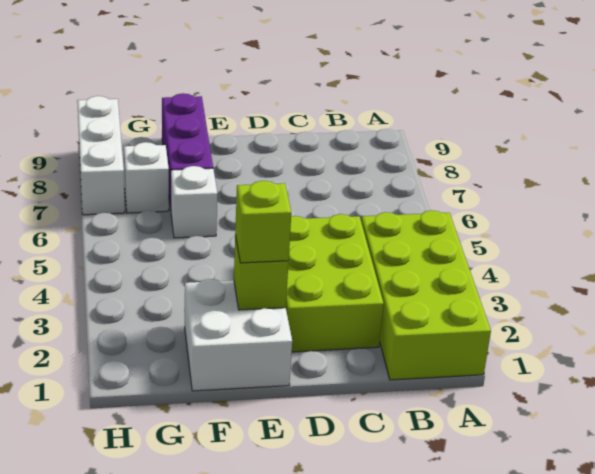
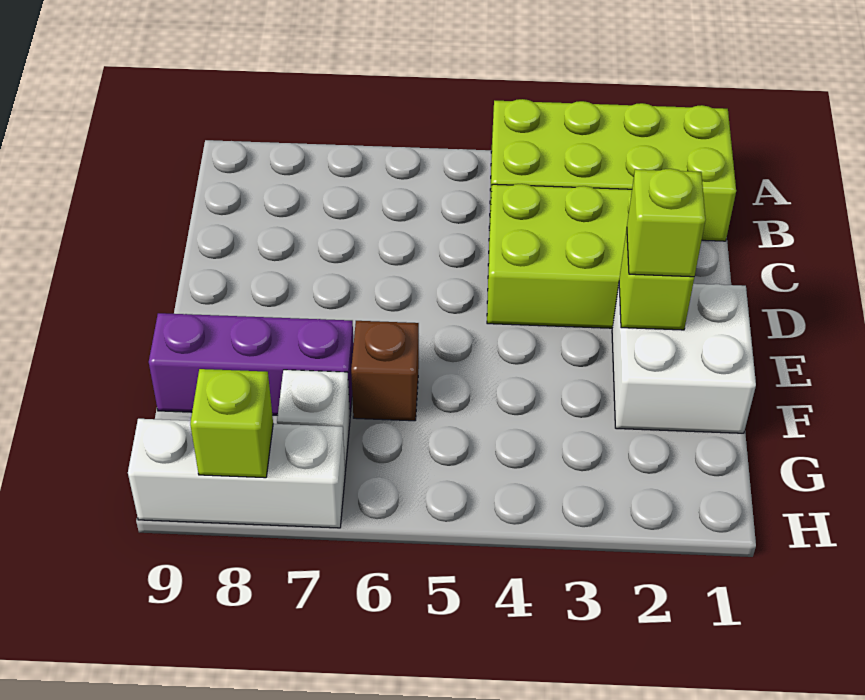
white 1x1 brick [171,166,217,238] -> brown 1x1 brick [351,321,419,421]
none -> lime 1x1 brick [190,369,273,478]

